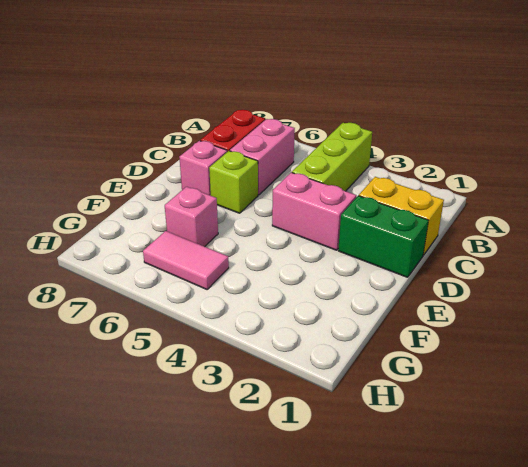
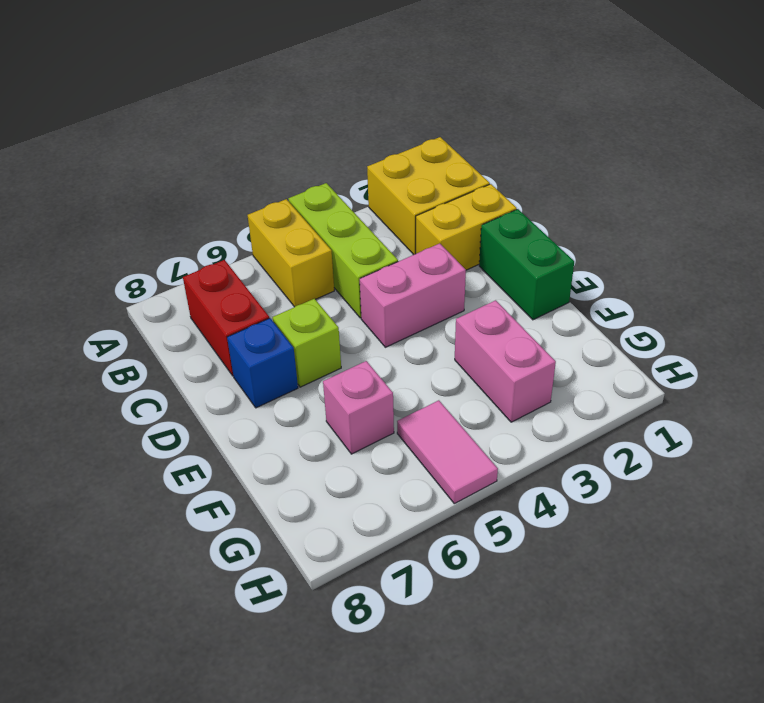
none -> yellow 2x2 brick [367,137,490,255]
none -> yellow 1x2 brick [248,199,334,307]
pink 1x2 brick [230,119,295,195] -> pink 1x2 brick moved to [455,300,556,422]
green 1x2 brick [338,196,428,277] -> green 1x2 brick turned to [479,209,574,320]
pink 1x1 brick [179,141,227,195] -> blue 1x1 brick [227,318,298,408]
pink 1x2 tile [143,231,229,289] -> pink 1x2 tile turned to [397,400,498,504]

